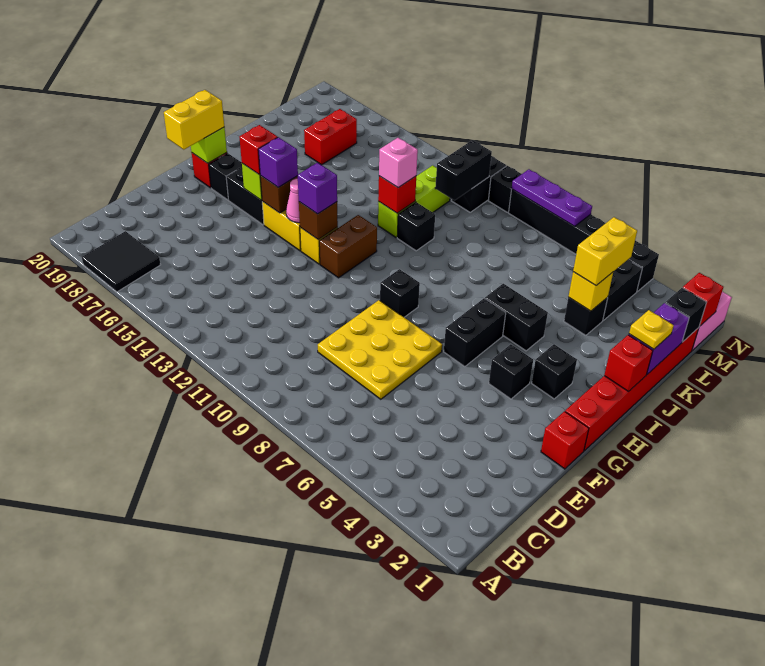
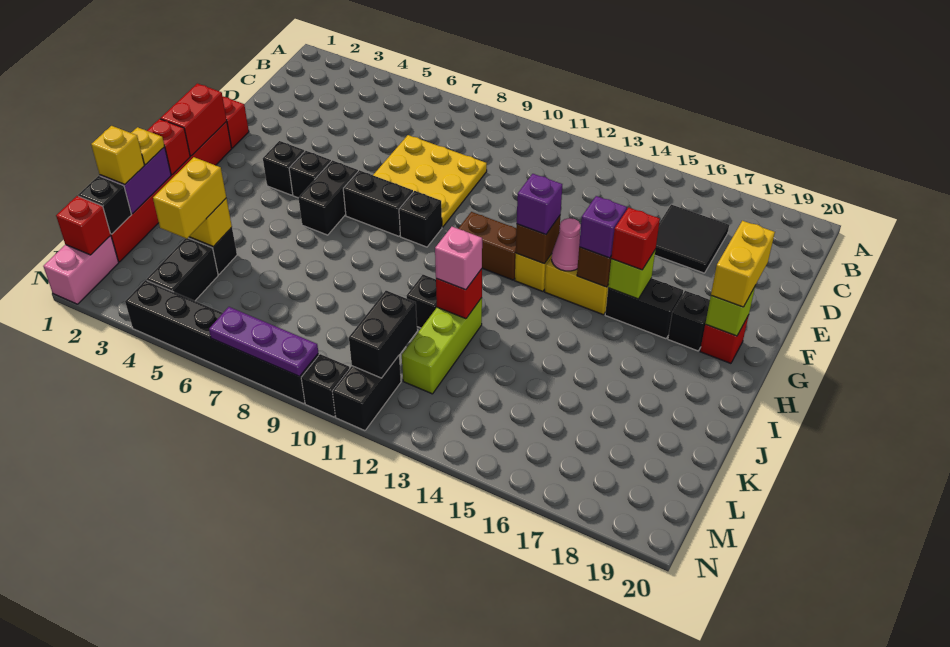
black 2x2 tile [82,231,161,292] -> black 2x2 tile moved to [655,205,729,273]
brown 1x2 brick [319,215,377,278] -> brown 1x2 brick turned to [458,212,516,280]
black 1x1 brick [532,344,577,399] -> black 1x1 brick moved to [289,151,331,198]
black 1x2 brick [485,284,548,351] -> black 1x2 brick moved to [343,170,413,236]
none -> yellow 1x1 brick [91,126,145,185]
red 1x2 brick [304,109,357,165] -> red 1x2 brick moved to [161,84,227,156]

